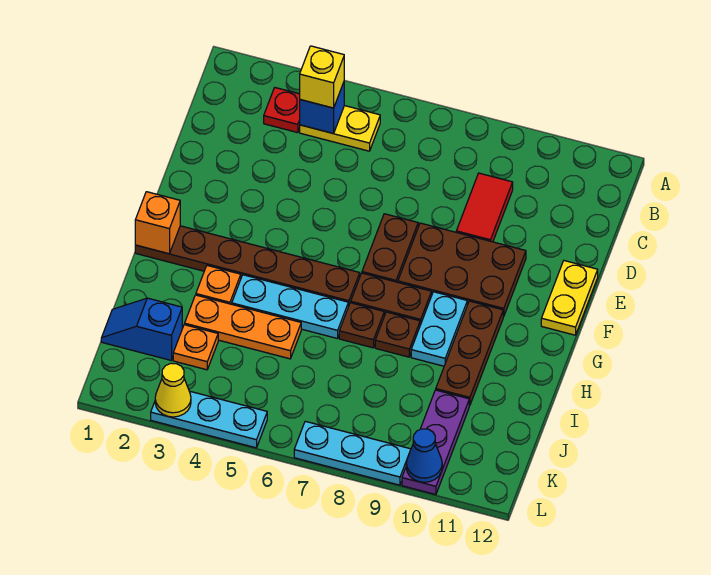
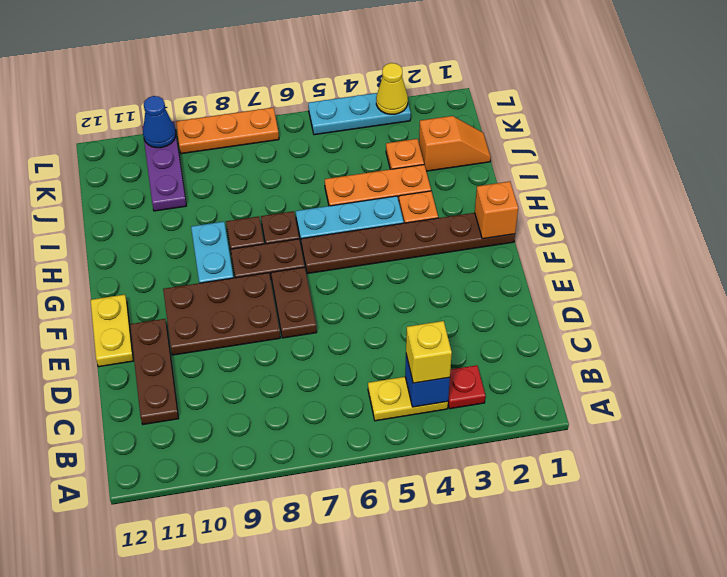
red 1x2 tile [456,173,513,242] -> none
brown 1x3 plate [436,301,503,406] -> brown 1x3 plate moved to [130,319,179,424]
blue 1x2 slope [101,298,182,360] -> orange 1x2 slope [419,116,491,171]
cyan 1x3 plate [294,421,411,485] -> orange 1x3 plate [176,108,279,154]

